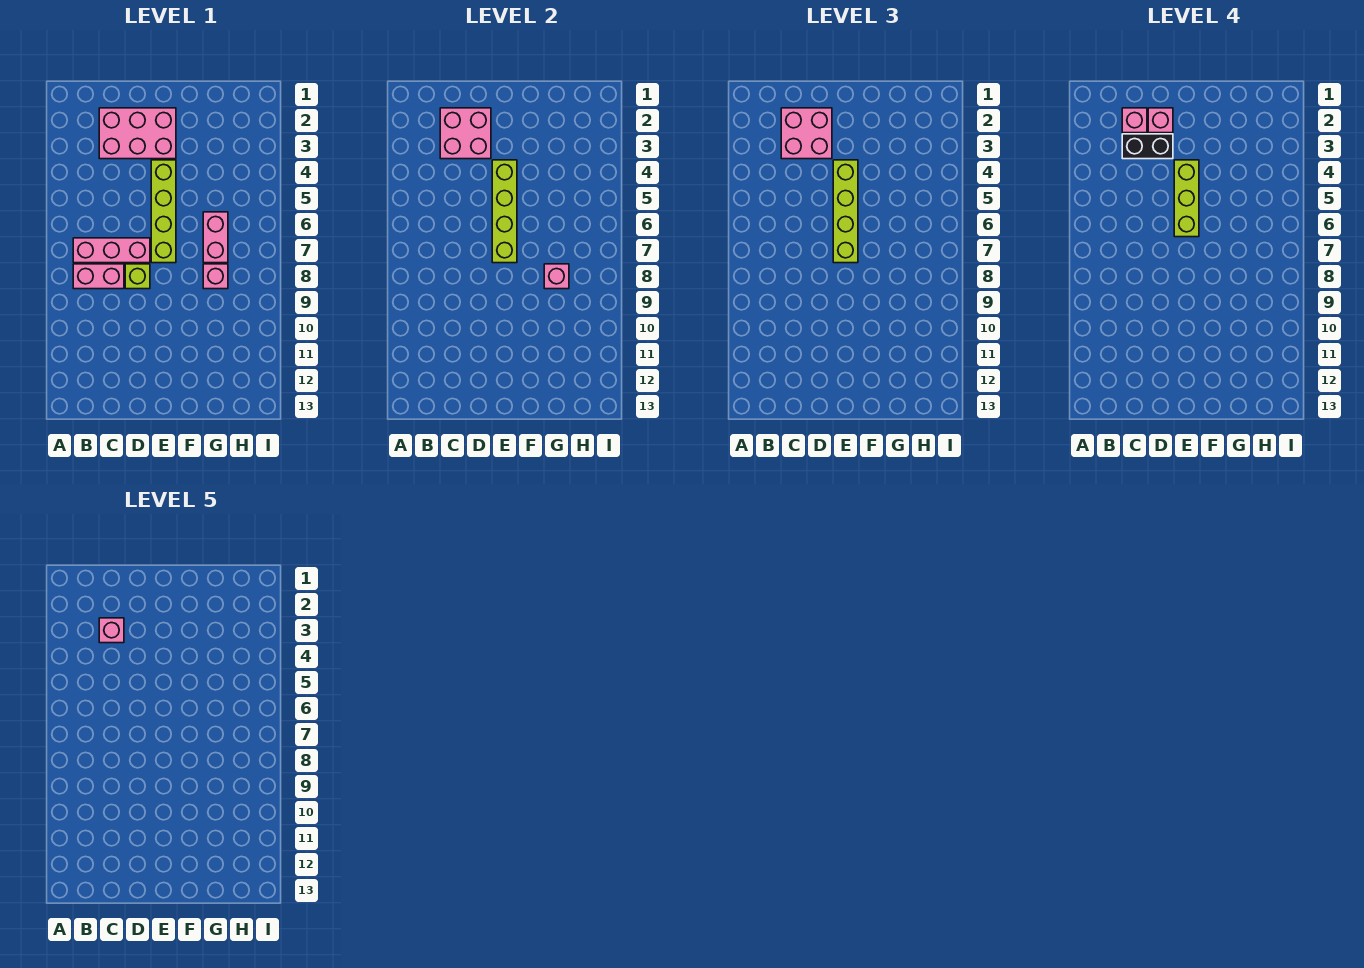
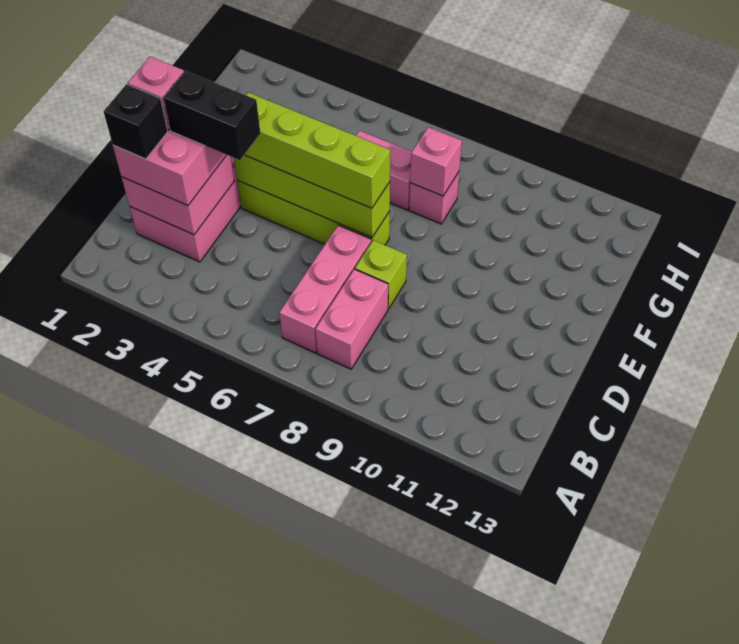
pink 1x1 brick [1122,108,1147,133] -> black 1x1 brick [104,84,168,159]
black 1x2 brick [1122,134,1173,159] -> black 1x2 brick turned to [164,71,260,160]
pink 1x1 brick [99,618,124,643] -> none
lime 1x3 brick [1174,160,1199,237] -> none

